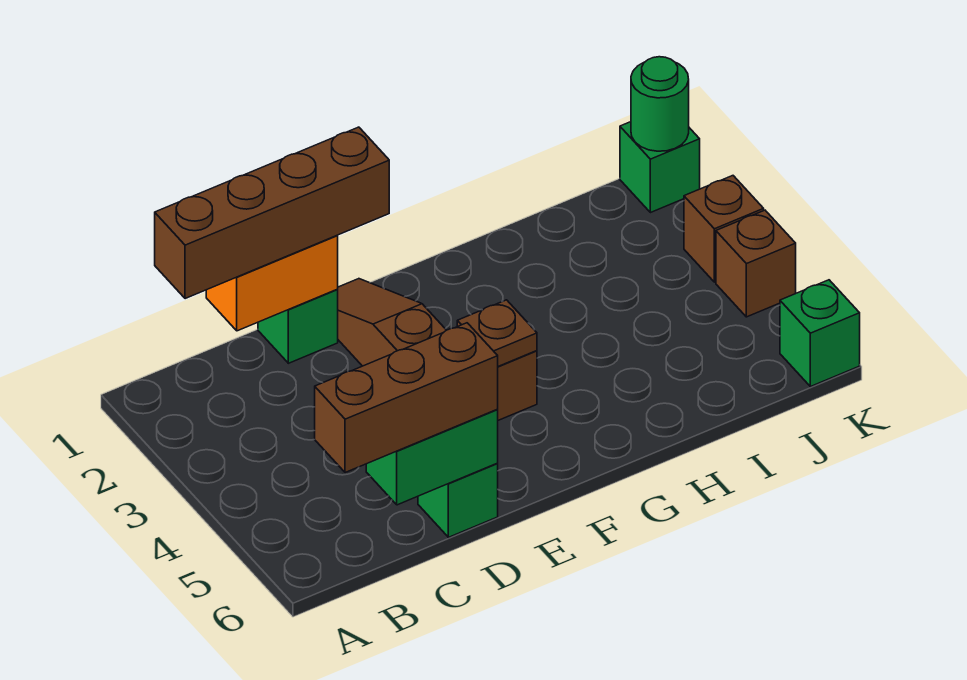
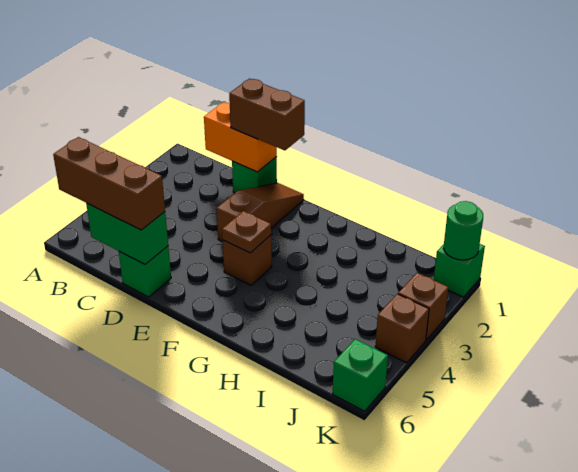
brown 1x4 brick [155,127,389,299] -> brown 1x2 brick [229,79,305,150]

